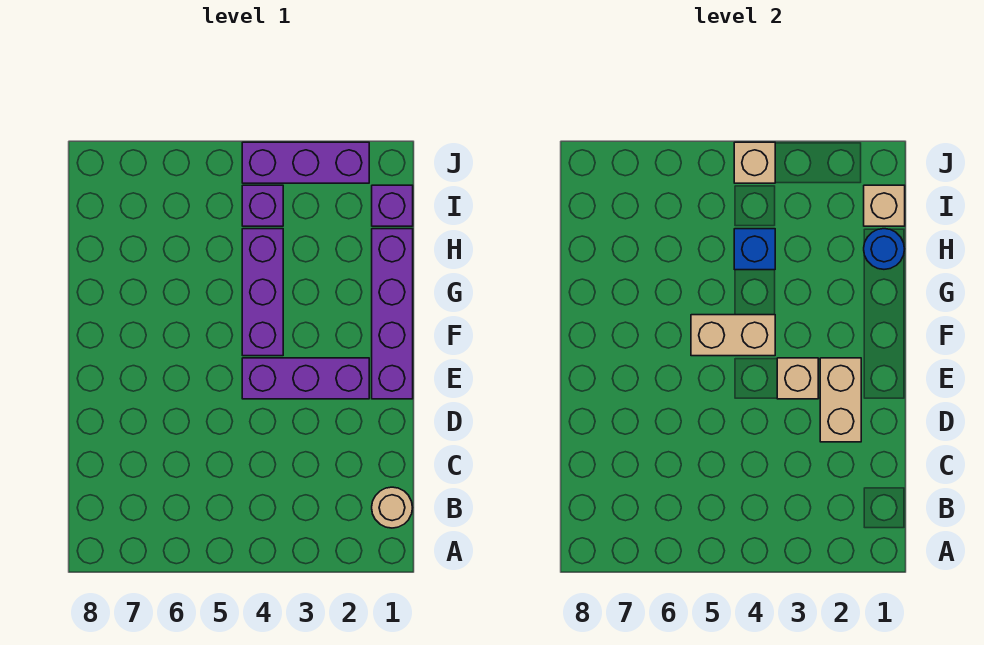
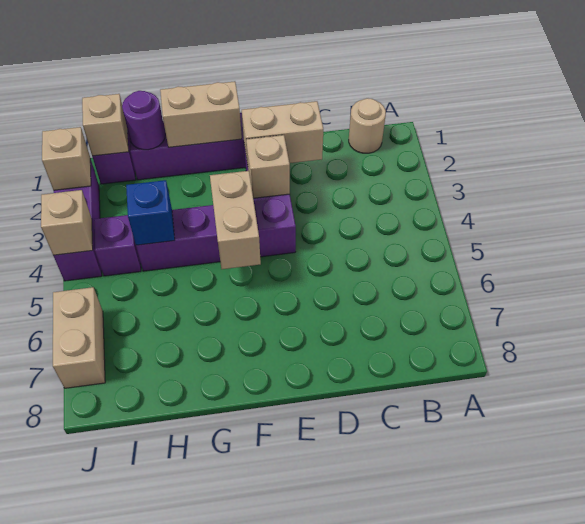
none -> tan 1x2 brick [160,81,242,147]
blue 1x1 round brick [864,229,904,269] -> purple 1x1 round brick [122,91,165,150]
none -> tan 1x1 brick [42,127,91,190]
none -> tan 1x2 brick [53,287,105,388]

